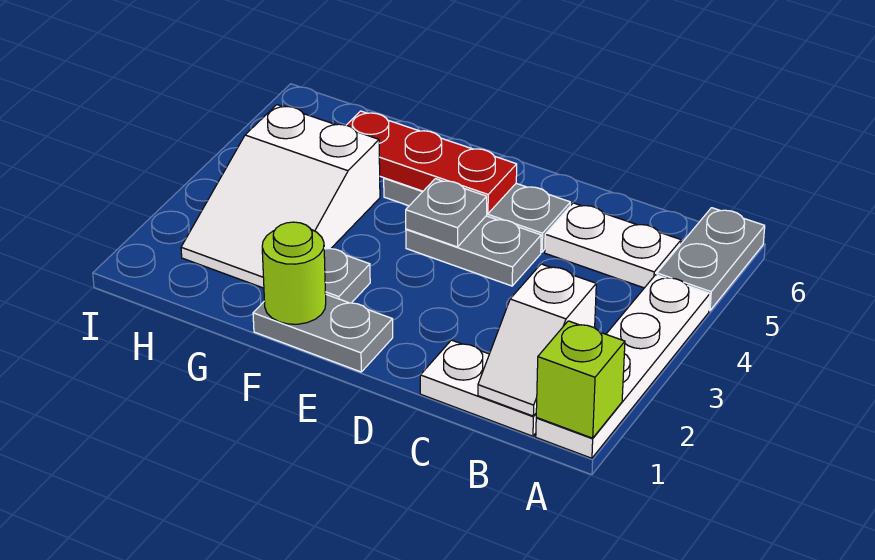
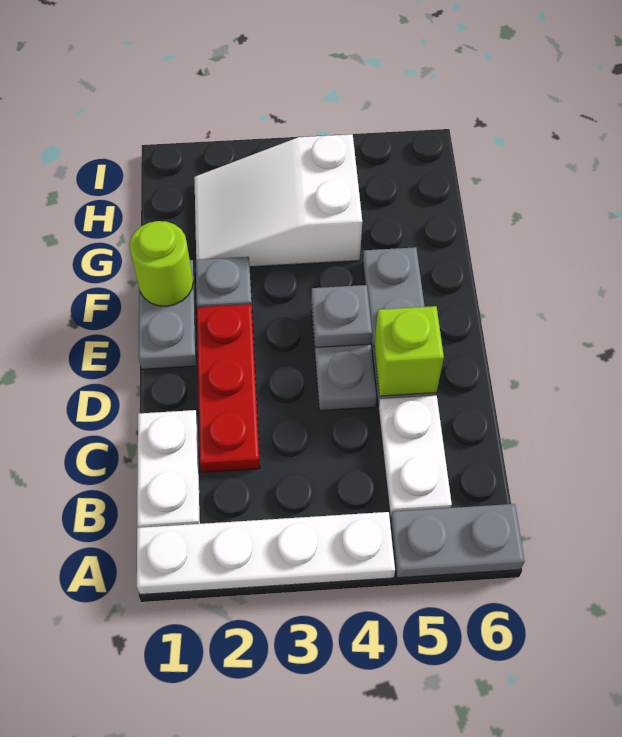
lime 1x1 brick [536,321,625,438] -> lime 1x1 brick moved to [374,306,444,396]
white 1x2 slope [478,264,596,416] -> none
red 1x3 plate [347,111,517,214] -> red 1x3 plate moved to [197,304,260,472]

